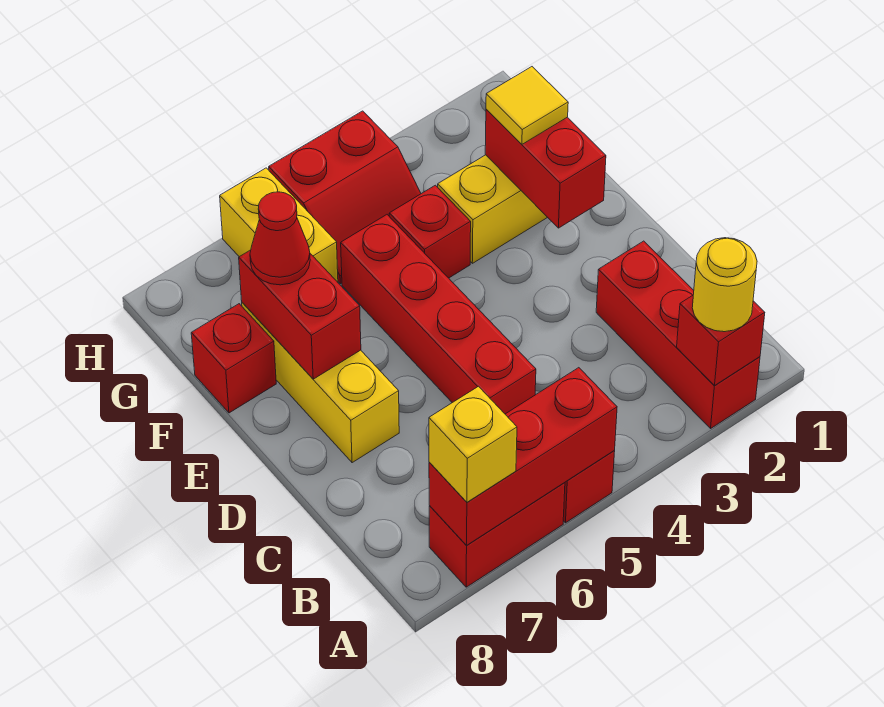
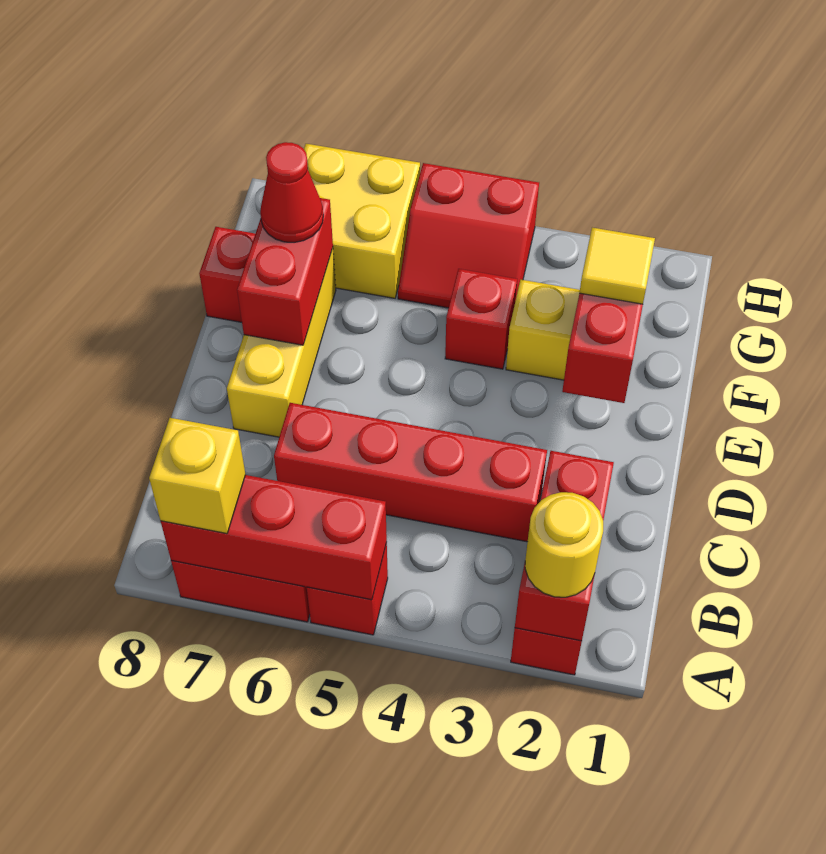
red 1x4 brick [341,215,536,414] -> red 1x4 brick turned to [274,403,547,542]
yellow 1x2 brick [220,168,338,282] -> yellow 2x2 brick [304,144,420,298]

